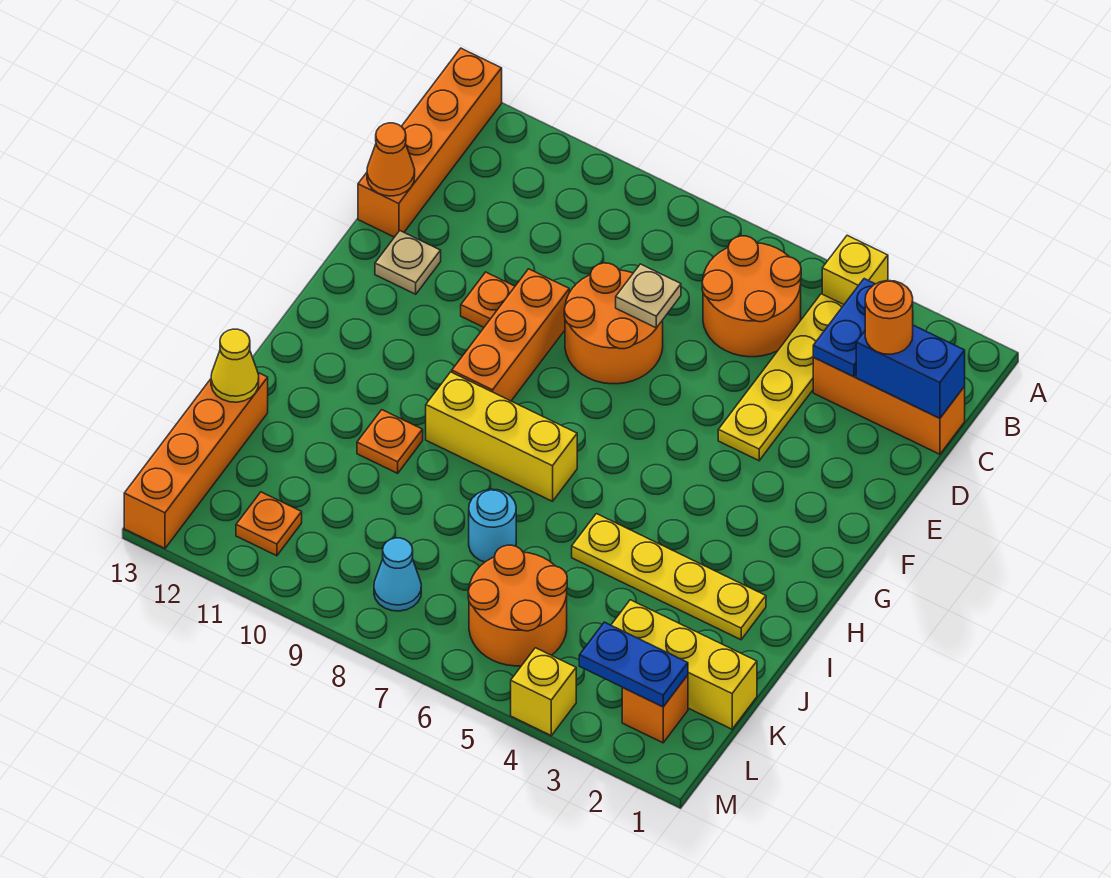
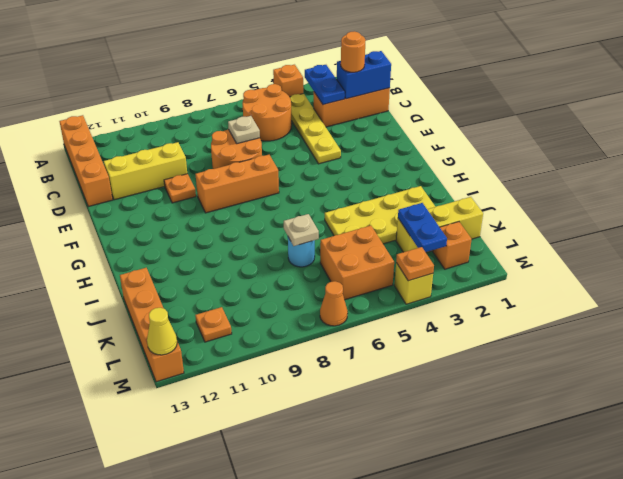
yellow 1x1 brick [822,235,888,305] -> orange 1x1 brick [273,65,303,97]
orange 1x1 cone [367,123,415,196] -> orange 1x1 cone moved to [320,281,348,326]
orange 1x3 brick [452,269,569,401] -> orange 1x3 brick turned to [195,155,279,213]
tan 1x1 plate [375,231,441,294] -> tan 1x1 plate moved to [284,214,319,246]
yellow 1x3 brick [426,372,577,501] -> yellow 1x3 brick moved to [104,142,187,200]
yellow 1x4 plate [572,514,766,640] -> yellow 2x4 plate [325,186,435,244]
orange 1x1 plate [357,410,423,473] -> orange 1x1 plate moved to [396,247,434,281]
yellow 1x1 cone [211,329,259,402] -> yellow 1x1 cone moved to [147,308,177,355]
orange 2x2 round brick [468,545,567,666] -> orange 2x2 brick [320,226,394,300]
blue 1x2 plate [579,622,688,707] -> blue 1x2 plate turned to [398,203,447,252]
cyan 1x1 cone [374,538,421,611] -> none

